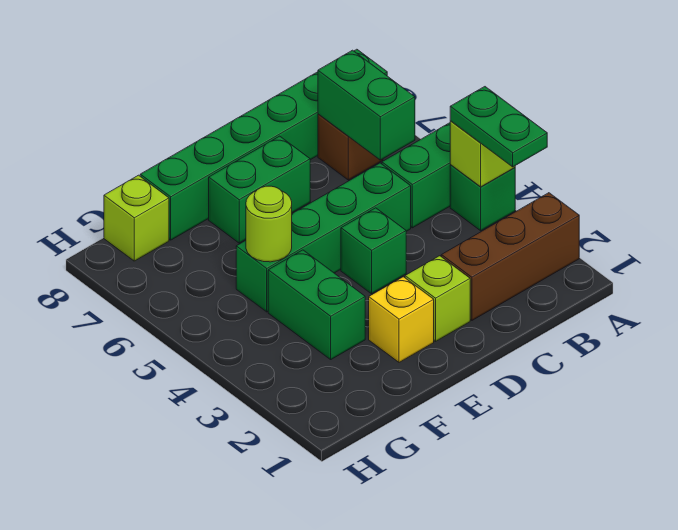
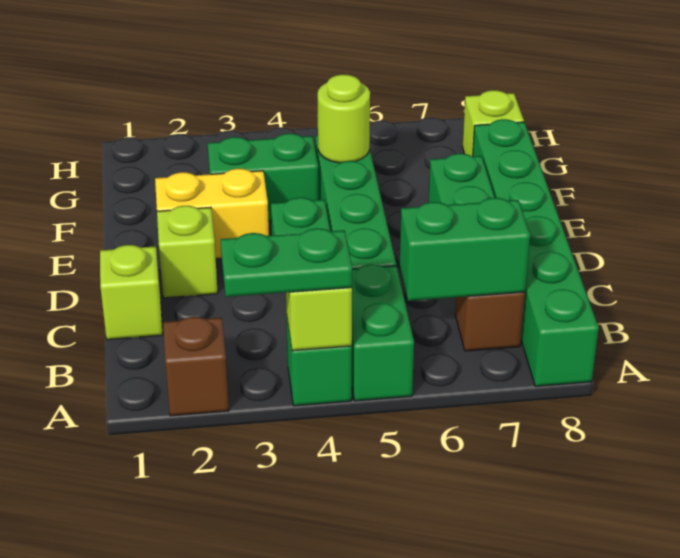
brown 1x3 brick [441,193,579,320] -> brown 1x1 brick [163,317,229,416]
none -> lime 1x1 brick [100,245,163,340]
yellow 1x1 brick [369,277,434,363] -> yellow 1x2 brick [155,169,269,259]

